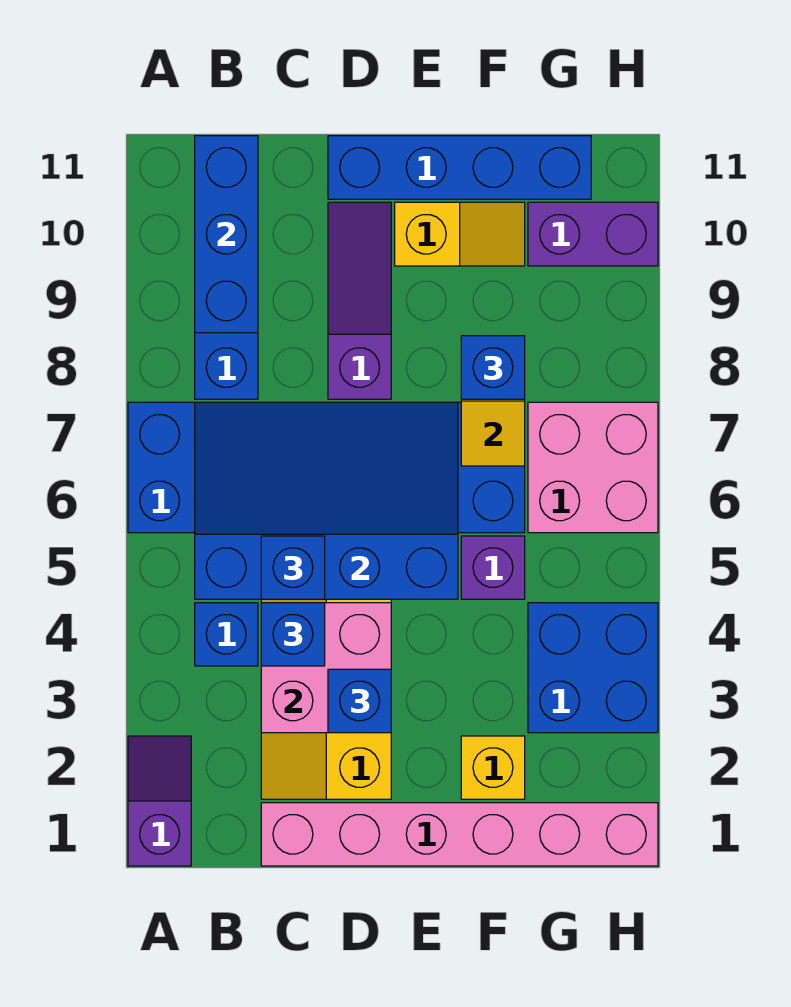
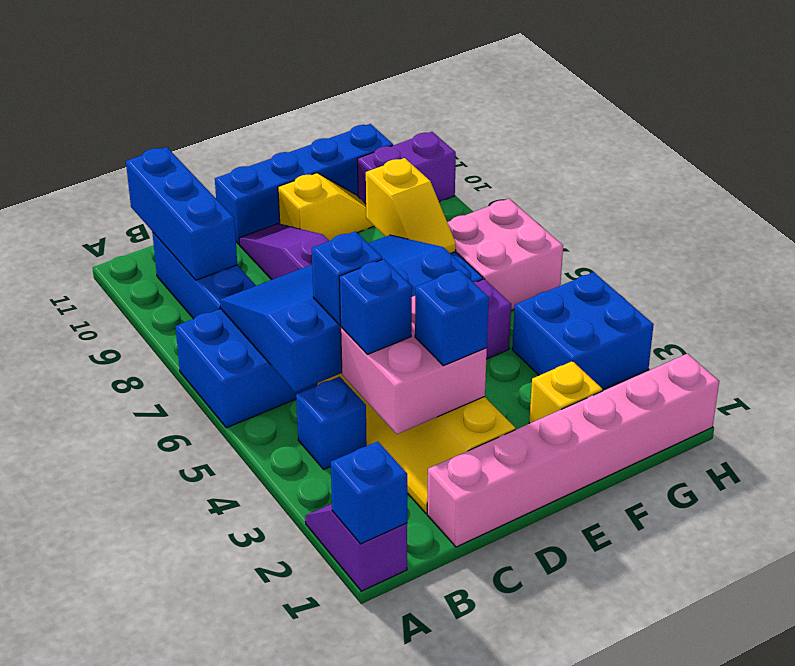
blue 1x1 brick [461,336,525,399] -> blue 1x1 brick moved to [331,441,407,544]

